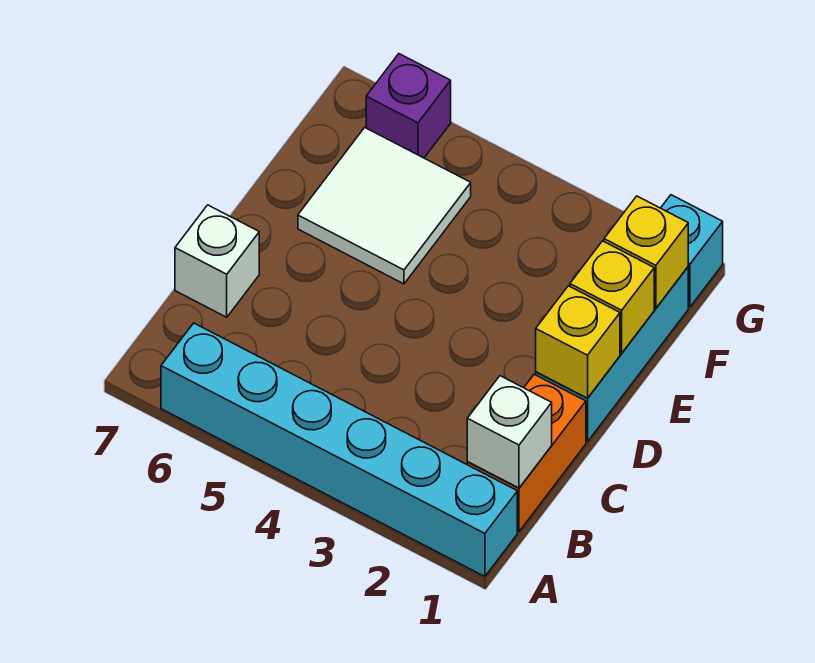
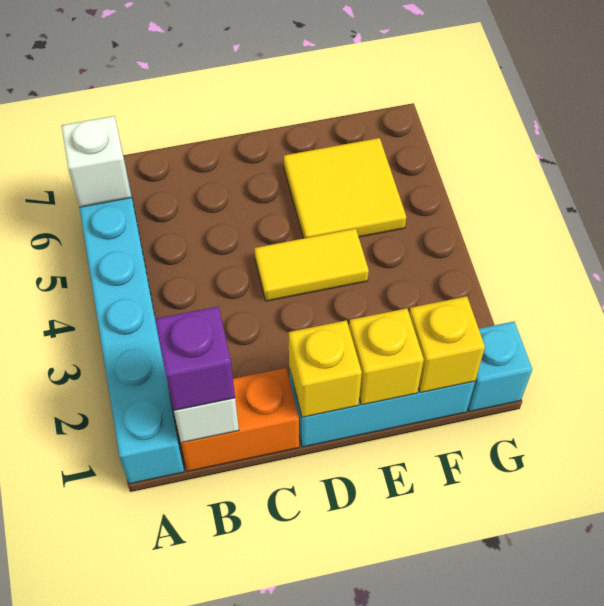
white 1x1 brick [175,205,259,317] -> white 1x1 brick moved to [61,116,131,207]
none -> yellow 1x2 tile [254,229,369,301]
white 2x2 tile [298,128,471,284] -> yellow 2x2 tile [284,138,406,238]
purple 1x1 brick [366,54,451,158] -> purple 1x1 brick moved to [155,306,235,410]

